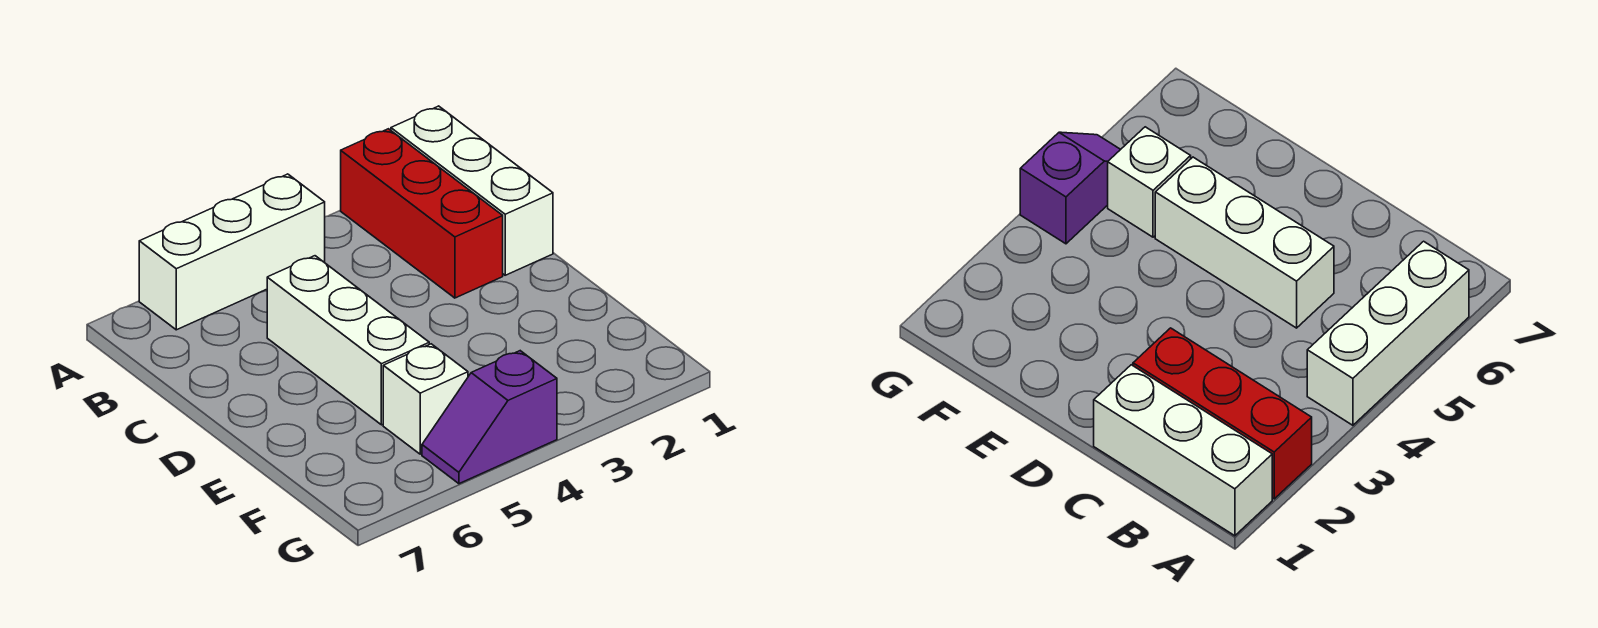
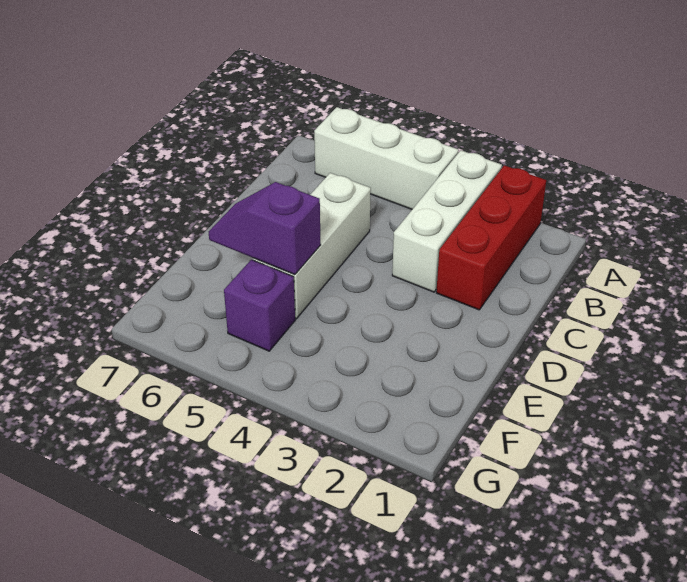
white 1x3 brick [391,106,553,275] -> white 1x3 brick moved to [392,150,502,292]
white 1x1 brick [383,344,468,454] -> purple 1x1 brick [224,260,295,351]
purple 1x2 slope [422,351,557,484] -> purple 1x2 slope moved to [209,182,321,275]

